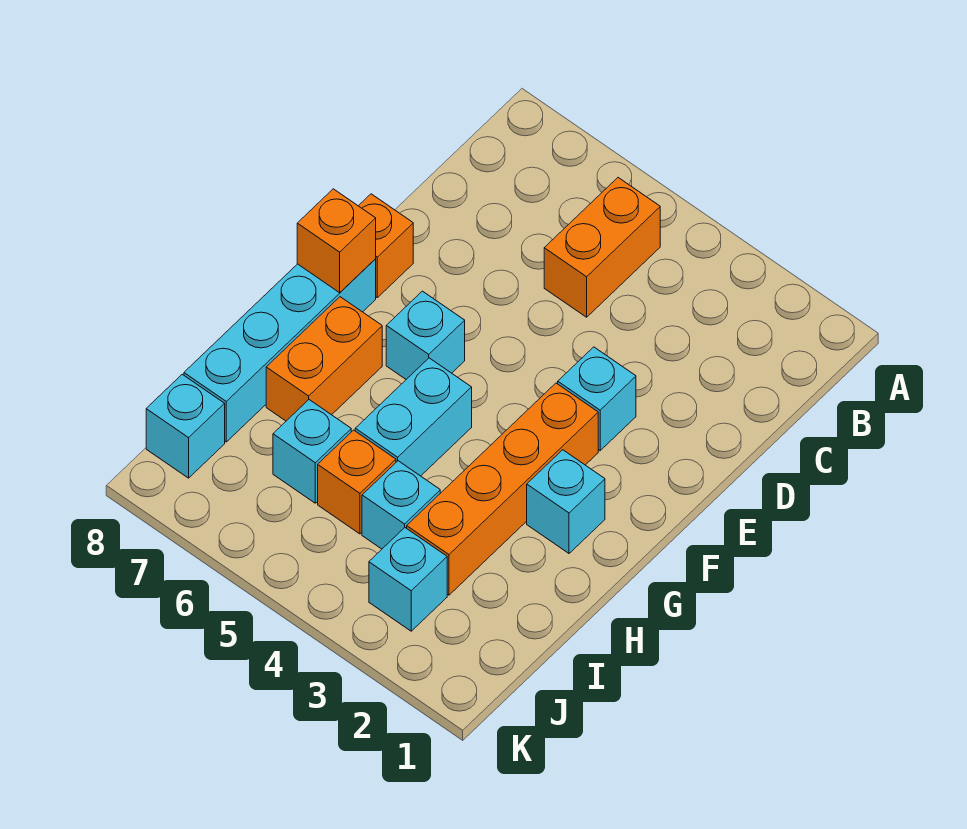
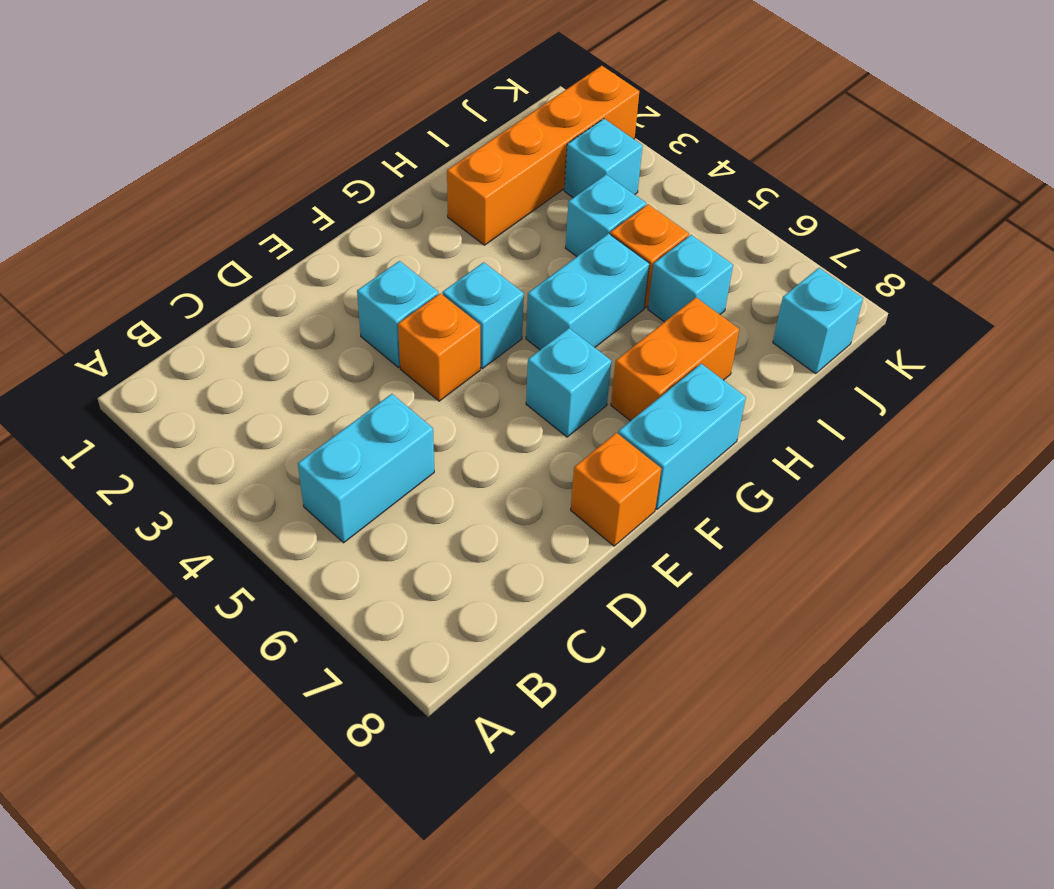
orange 1x2 brick [544,178,660,317] -> cyan 1x2 brick [298,394,434,543]
orange 1x4 brick [407,383,598,595] -> orange 1x4 brick moved to [447,66,639,245]
cyan 1x4 brick [184,259,376,442] -> cyan 1x2 brick [618,364,746,509]
orange 1x1 brick [297,189,376,293] -> orange 1x1 brick moved to [398,293,480,401]
cyan 1x1 brick [527,450,605,553] -> cyan 1x1 brick moved to [442,262,524,369]

